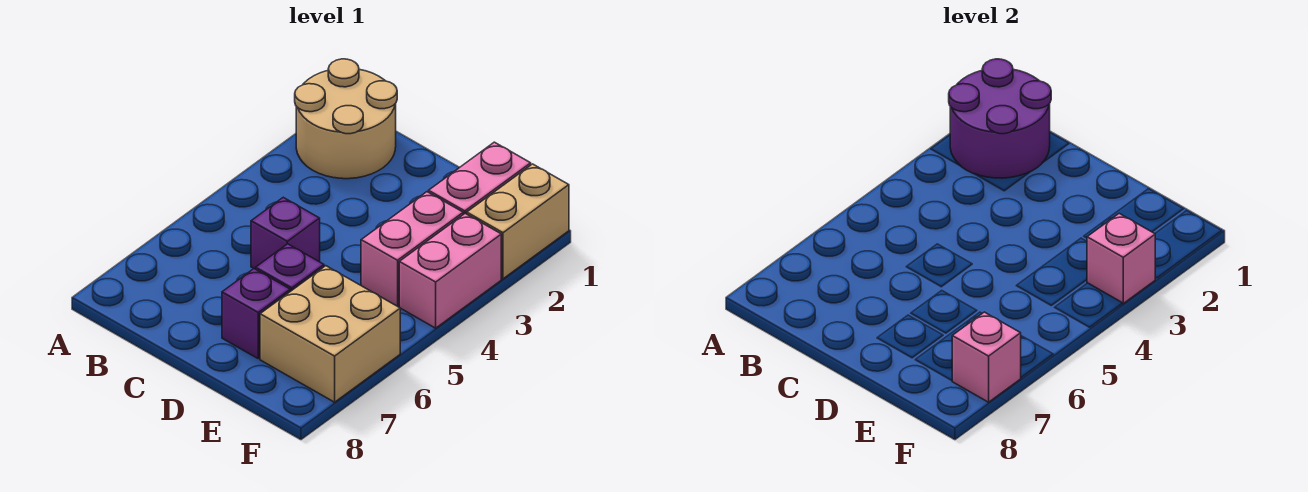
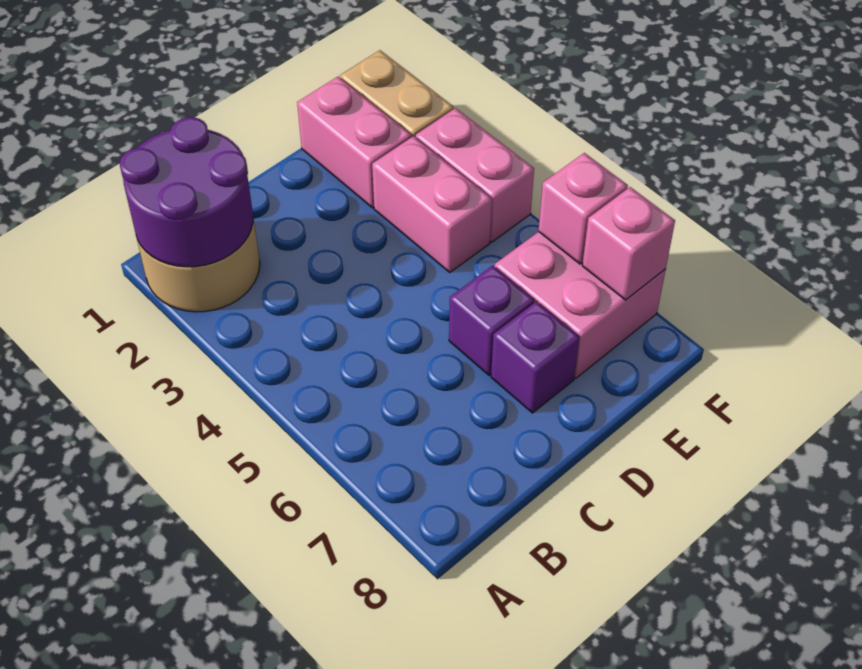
purple 1x1 brick [251,197,320,269] -> none
tan 2x2 brick [260,266,400,402] -> pink 2x2 brick [495,232,666,378]
pink 1x1 brick [1087,214,1155,303] -> pink 1x1 brick moved to [539,153,628,264]

